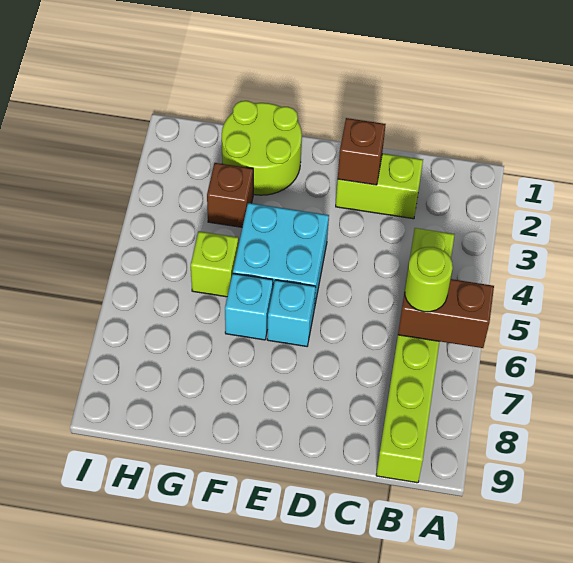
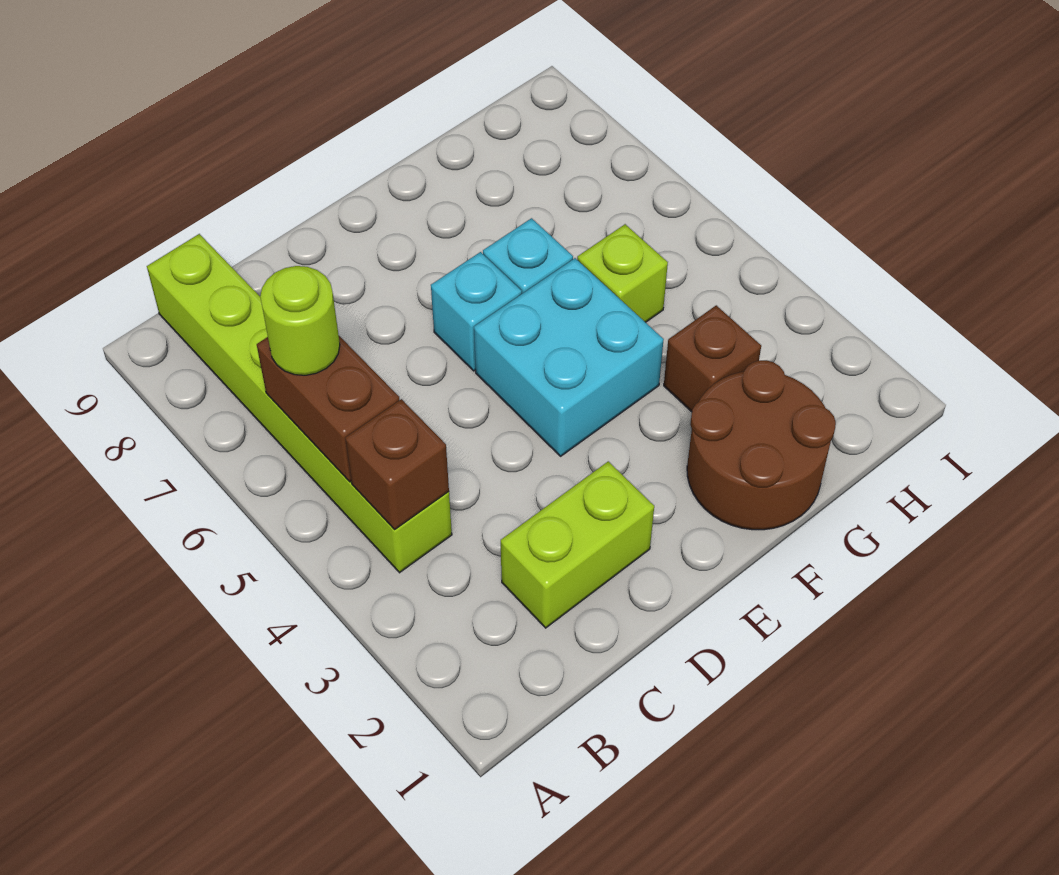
brown 1x2 brick [398,279,494,348] -> brown 1x2 brick turned to [257,336,400,482]
brown 1x1 brick [338,118,386,185] -> brown 1x1 brick moved to [345,399,449,530]
lime 2x2 round brick [222,101,302,195] -> brown 2x2 round brick [687,360,836,530]

